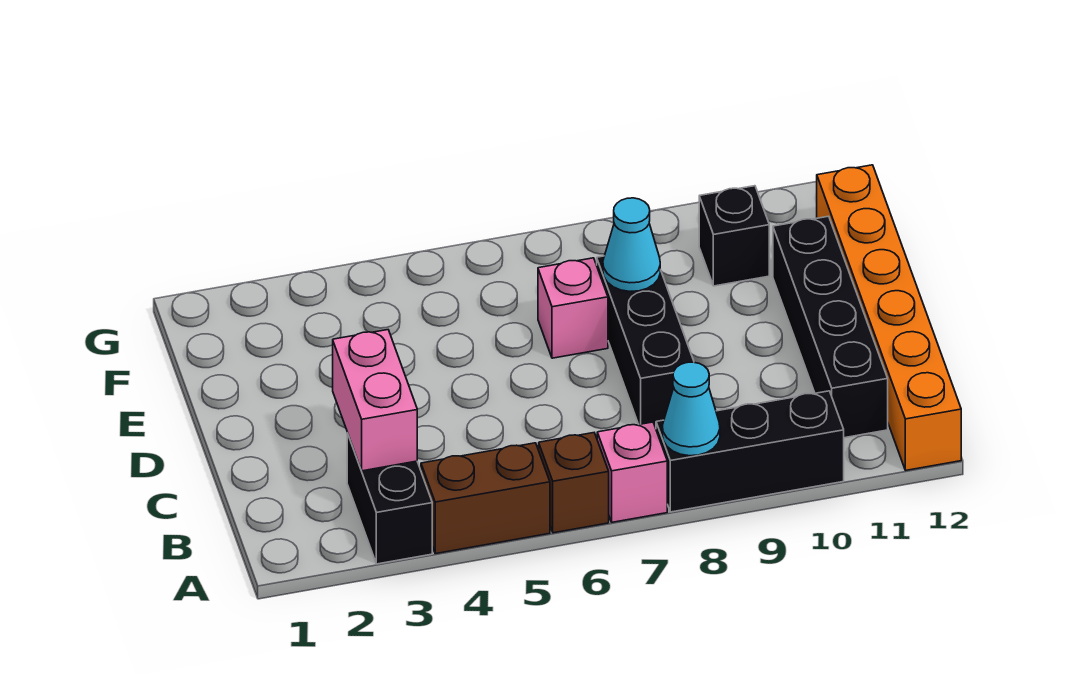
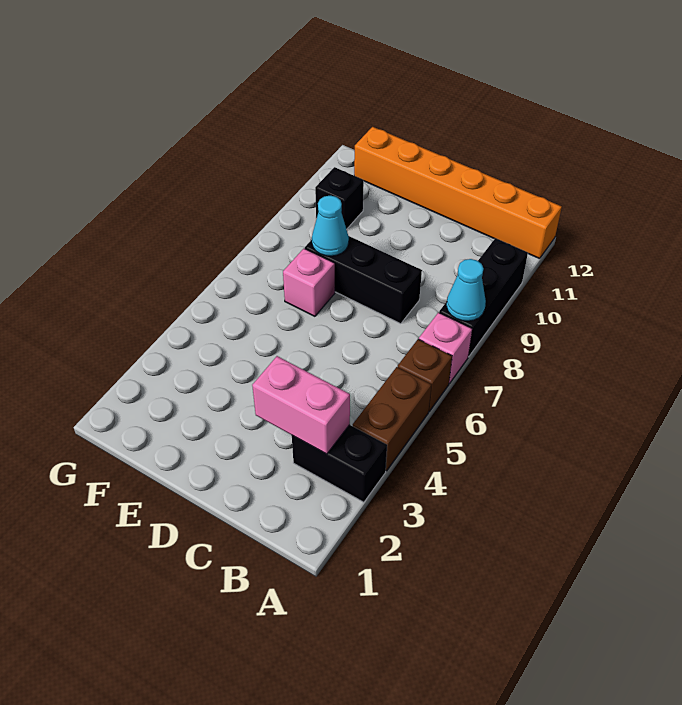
black 1x4 brick [773,216,888,438] -> none

